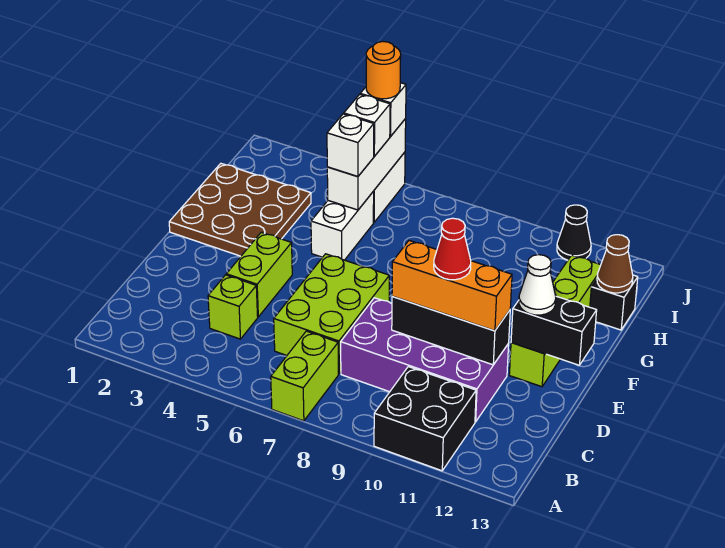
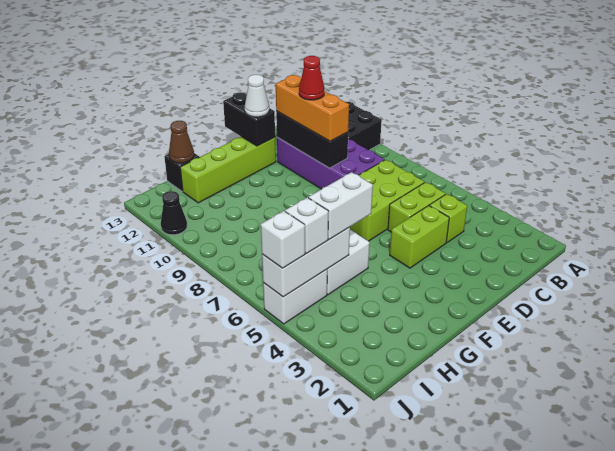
lime 1x2 brick [271,331,338,421] -> lime 1x2 brick moved to [388,182,445,232]
brown 3x3 plate [169,164,311,256] -> none
white 1x1 brick [327,114,374,177] -> white 1x2 brick [308,172,373,239]
orange 1x1 round brick [366,42,401,99] -> none

